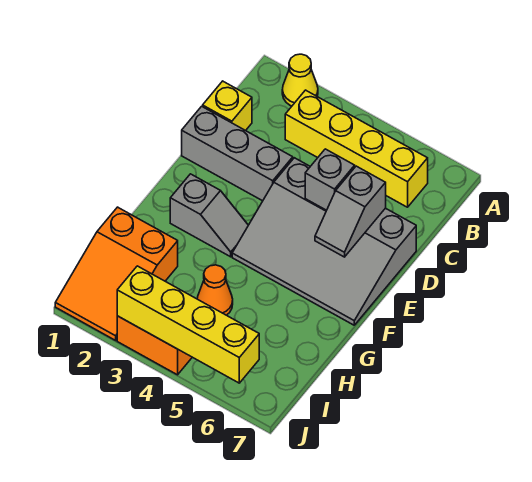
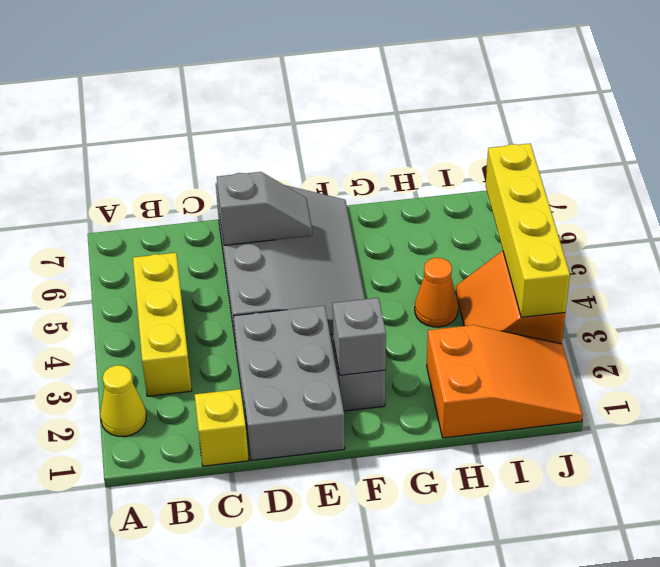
yellow 1x4 brick [285,90,428,207] -> yellow 1x3 brick [133,253,192,396]
grey 1x3 brick [182,106,293,201] -> grey 2x3 brick [233,306,345,461]
grey 1x1 brick [305,149,355,210] -> grey 1x1 brick moved to [333,298,386,375]

